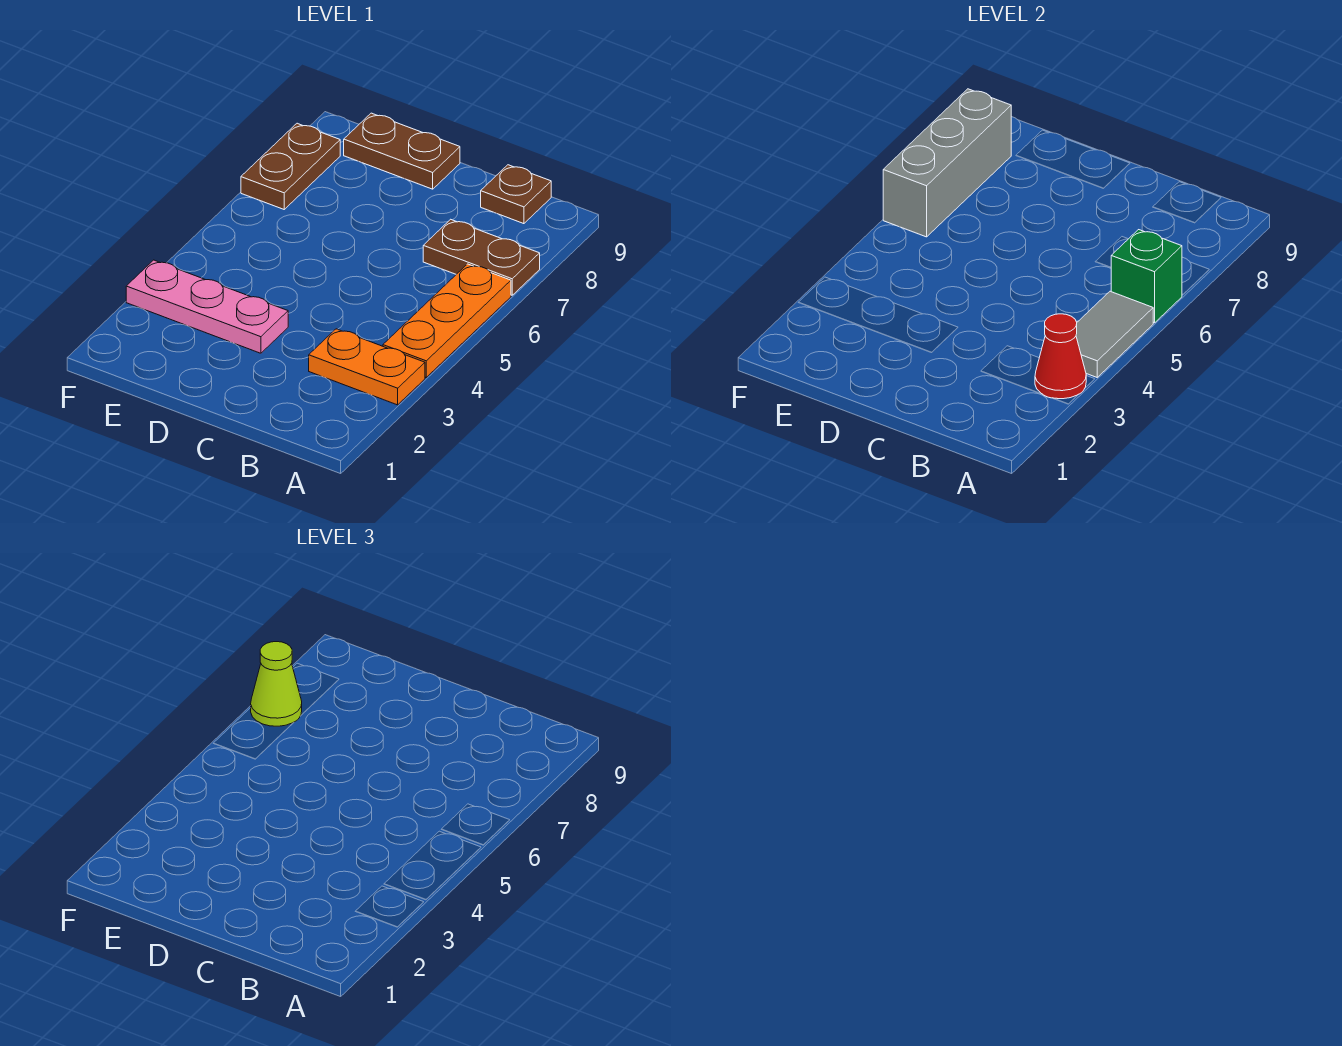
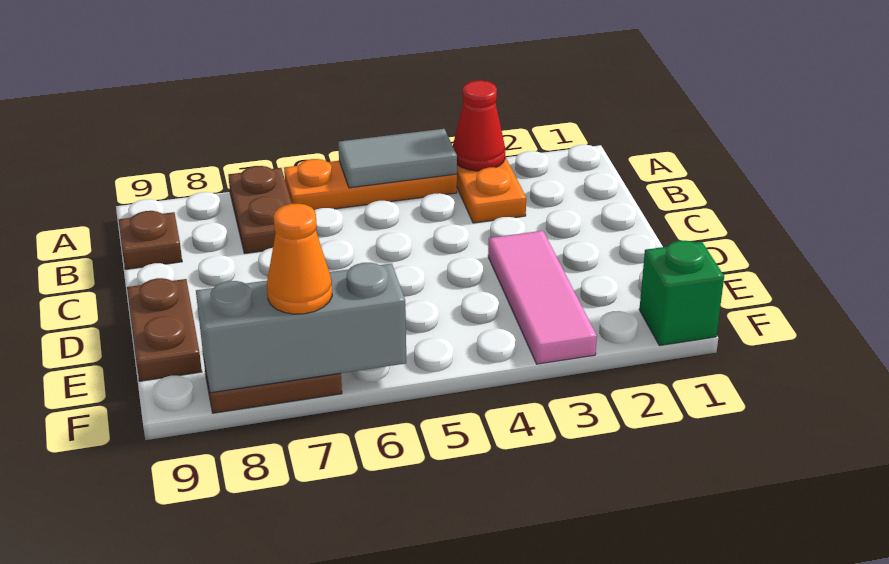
green 1x1 brick [1111,230,1182,323] -> green 1x1 brick moved to [639,241,724,346]
pink 1x3 plate [126,260,288,353] -> pink 1x3 tile [488,231,597,364]
lime 1x1 cone [251,642,302,726] -> orange 1x1 cone [267,204,332,314]

